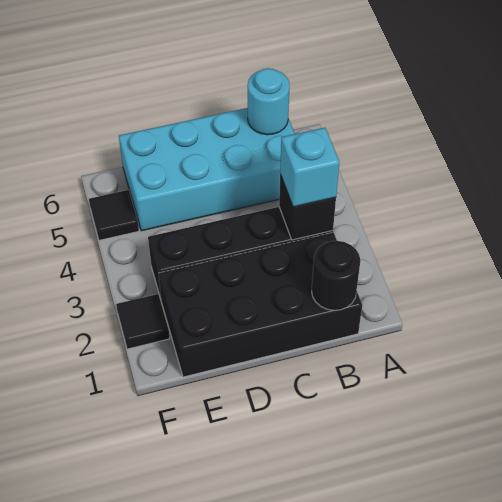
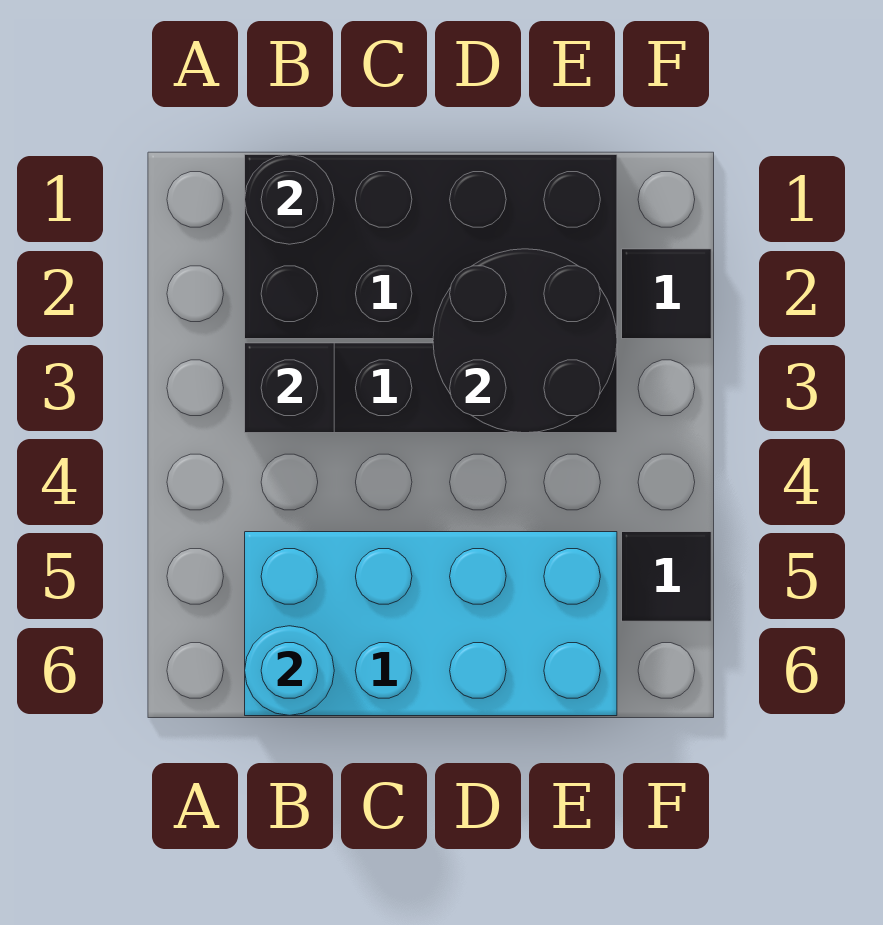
cyan 1x1 brick [280,128,339,207] -> none
none -> black 2x2 round brick [433,249,617,433]

